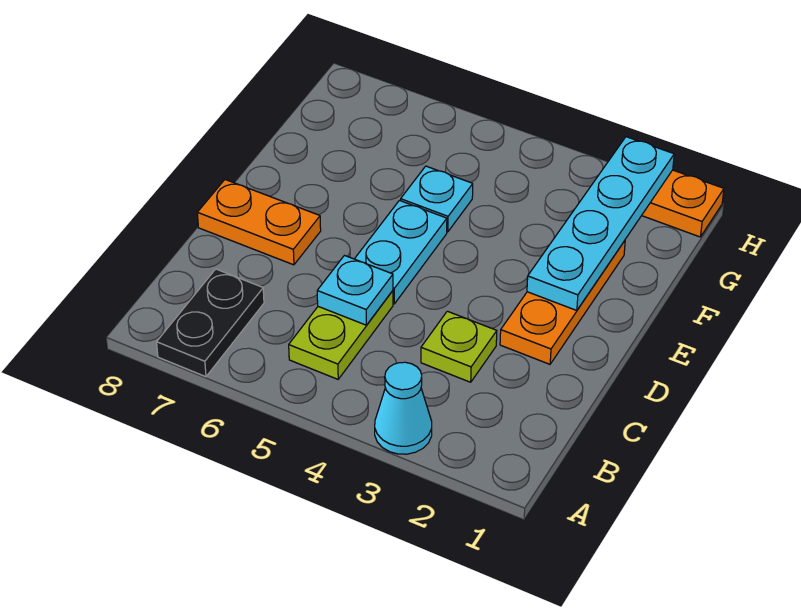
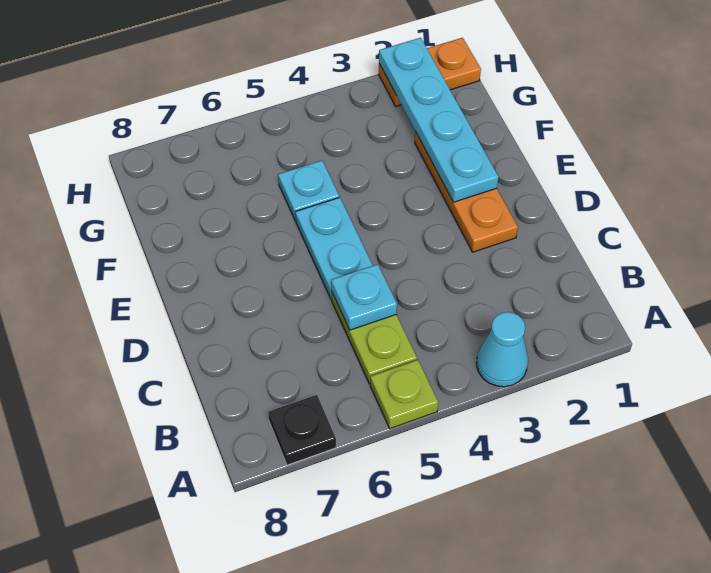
black 1x2 plate [157,269,264,377] -> black 1x1 plate [268,395,336,465]
lime 1x1 plate [421,311,497,382] -> lime 1x1 plate moved to [370,360,438,429]
orange 1x2 plate [197,180,321,265] -> none

